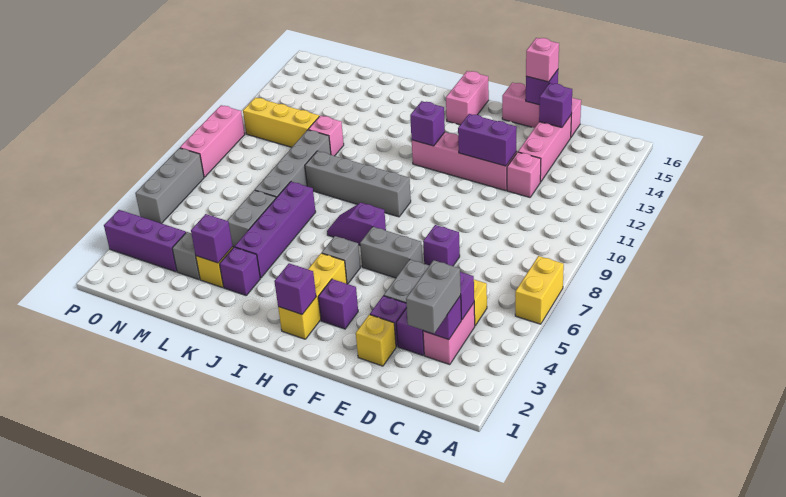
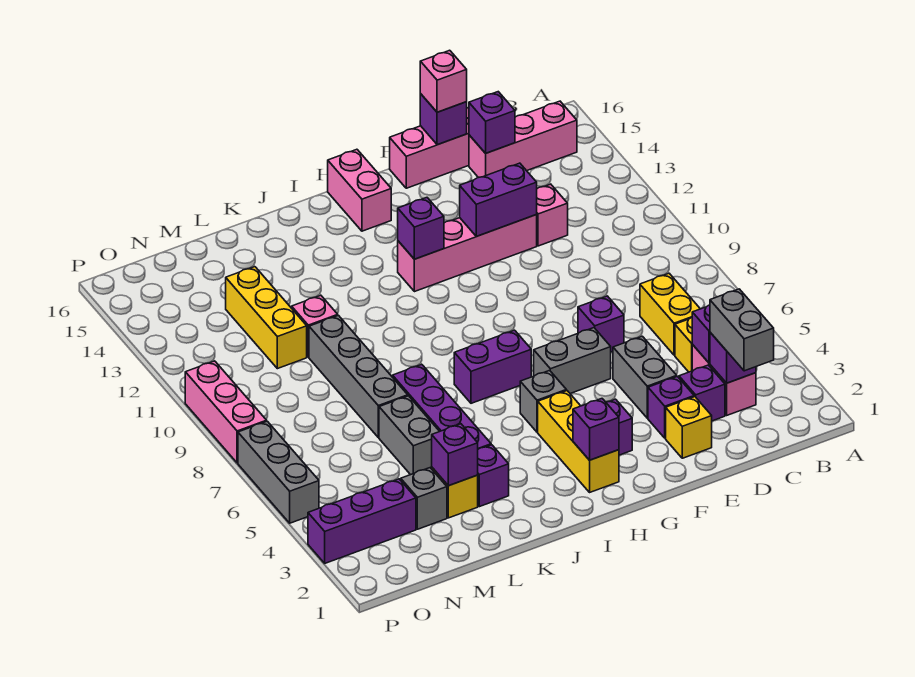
yellow 1x2 brick [515,256,564,324] -> yellow 1x2 brick moved to [640,273,700,355]
pink 1x3 brick [518,115,571,182] -> pink 1x3 brick turned to [469,101,577,178]
purple 1x2 slope [327,203,386,245] -> purple 1x2 brick [454,330,531,403]
grey 1x4 brick [305,151,411,217] -> none
yellow 1x3 brick [243,98,319,147] -> yellow 1x3 brick turned to [226,267,307,369]

